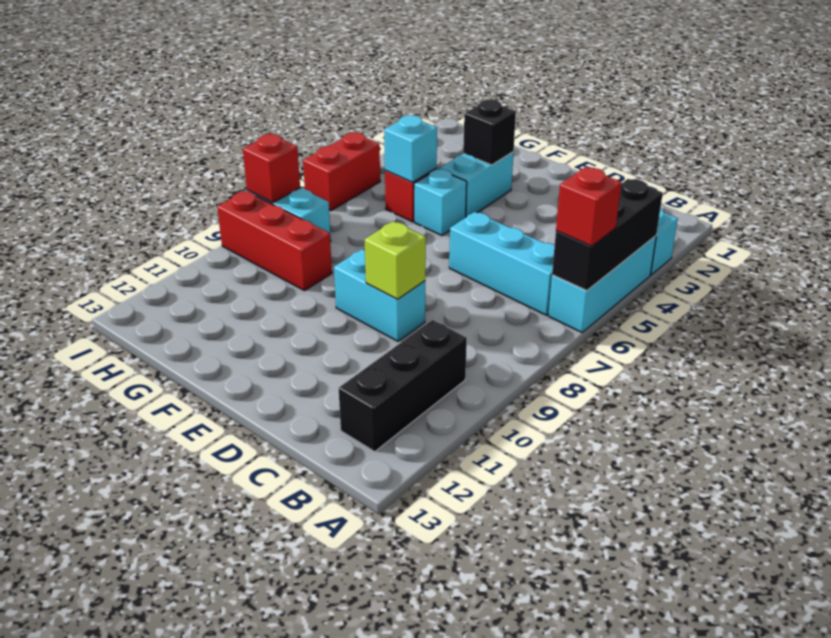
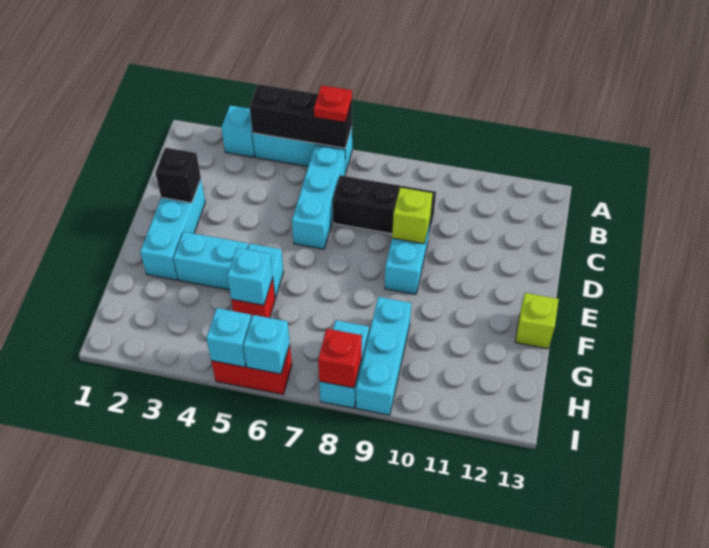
red 1x1 brick [556,168,621,246] -> red 1x1 plate [314,85,352,122]
black 1x3 brick [339,320,467,452] -> black 1x3 brick moved to [333,175,436,238]
none -> cyan 1x3 brick [140,180,205,280]
black 1x1 brick [463,99,516,165] -> black 1x1 brick moved to [155,148,201,203]
none -> lime 1x1 brick [515,293,559,349]
red 1x3 brick [217,191,332,291] -> cyan 1x3 brick [356,297,411,415]
none -> cyan 1x1 brick [206,308,252,367]
none -> cyan 1x1 brick [243,315,290,374]

